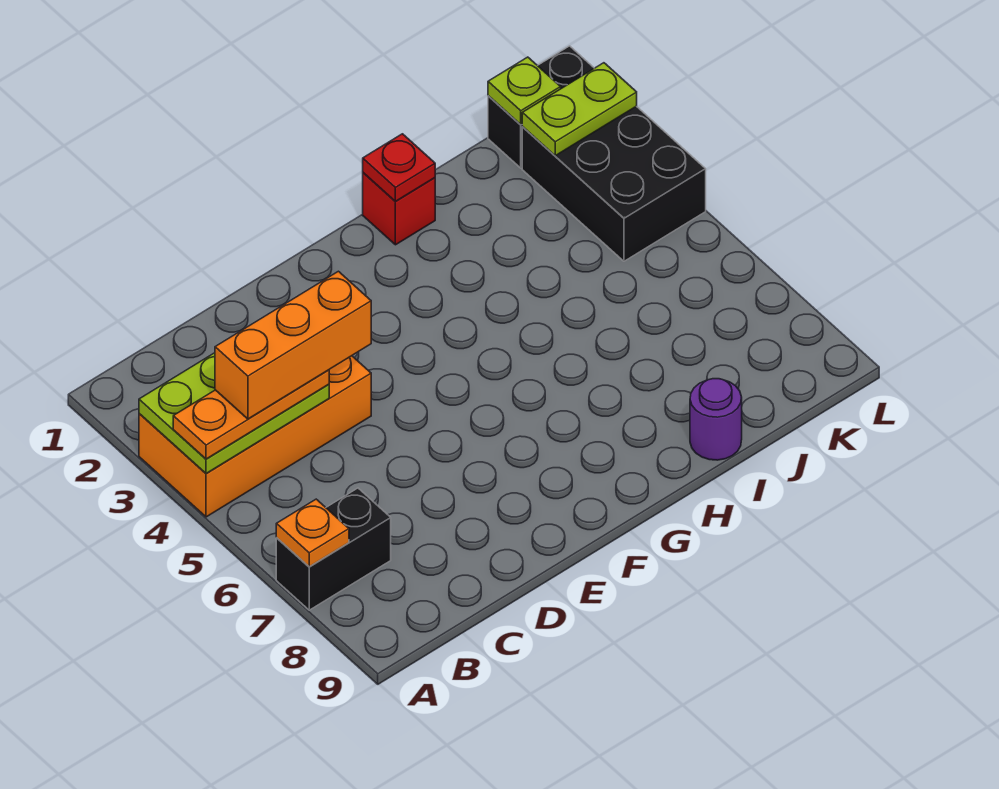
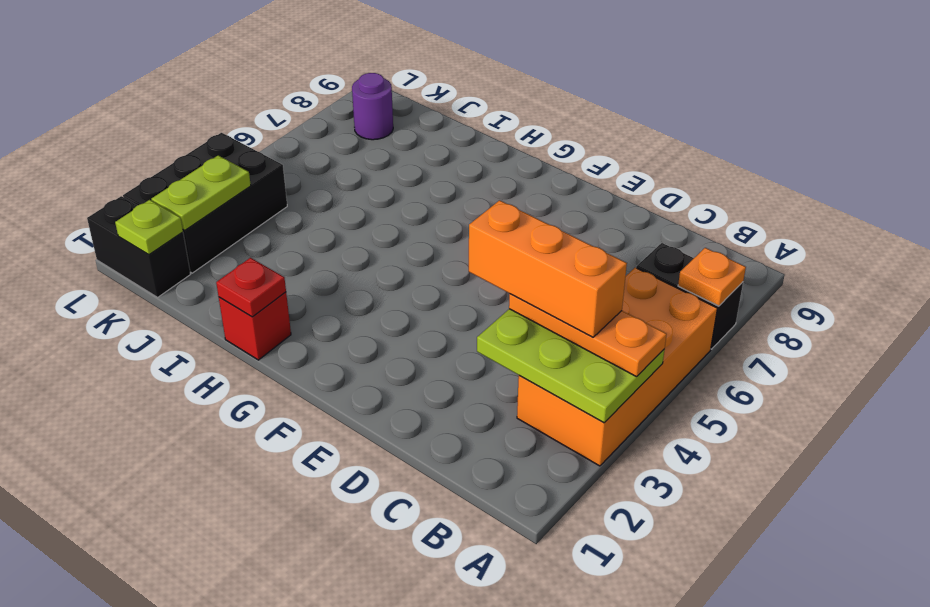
orange 2x4 brick [139,356,371,517] -> orange 2x4 brick turned to [517,268,717,466]
purple 1x1 round brick [690,379,742,460] -> purple 1x1 round brick moved to [352,73,393,140]
lime 1x2 plate [522,63,637,156] -> lime 1x2 plate turned to [152,155,251,230]

